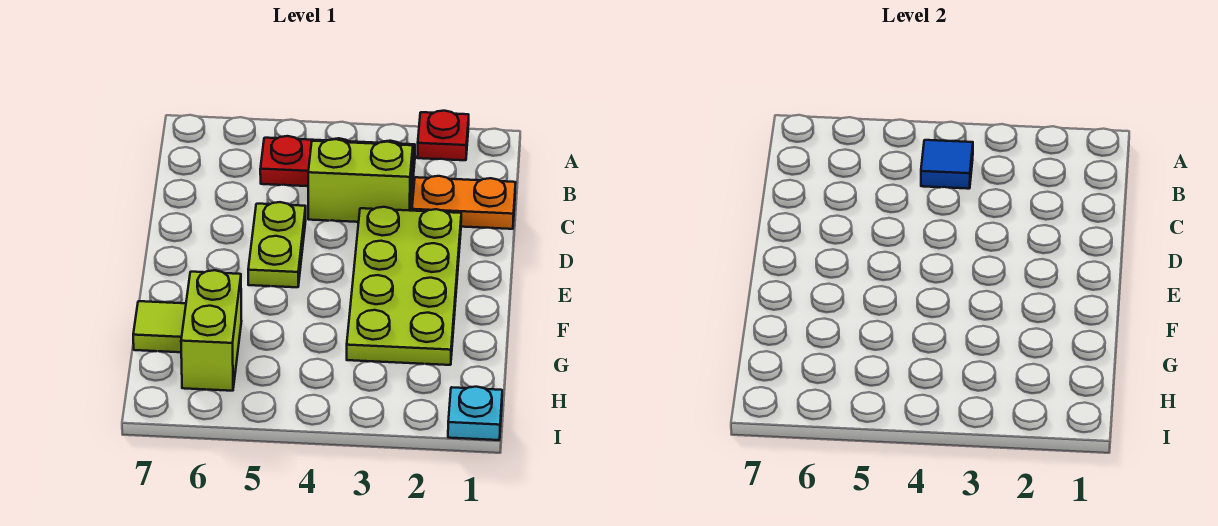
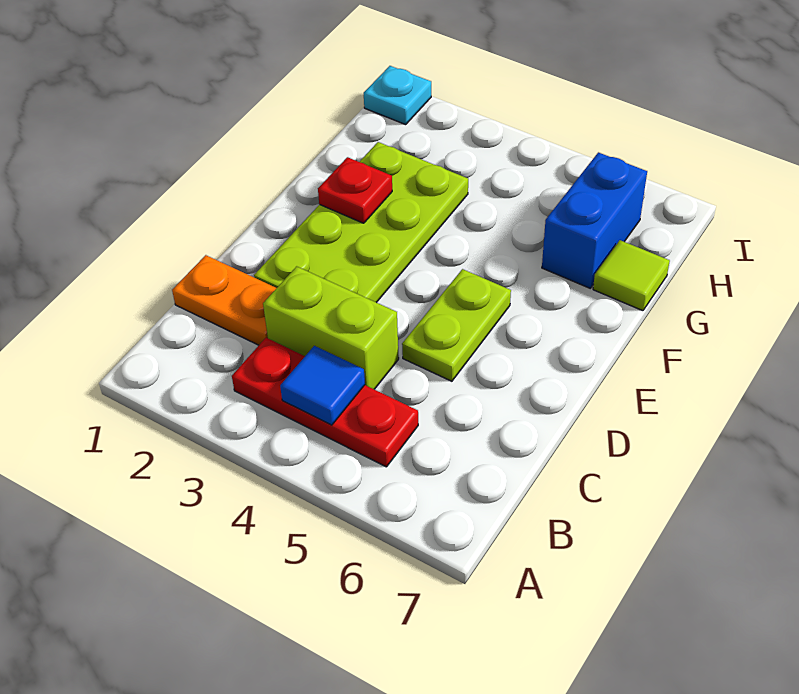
red 1x1 plate [417,111,469,160] -> red 1x1 plate moved to [318,157,392,223]
lime 1x2 brick [181,270,242,391] -> blue 1x2 brick [542,152,647,288]

